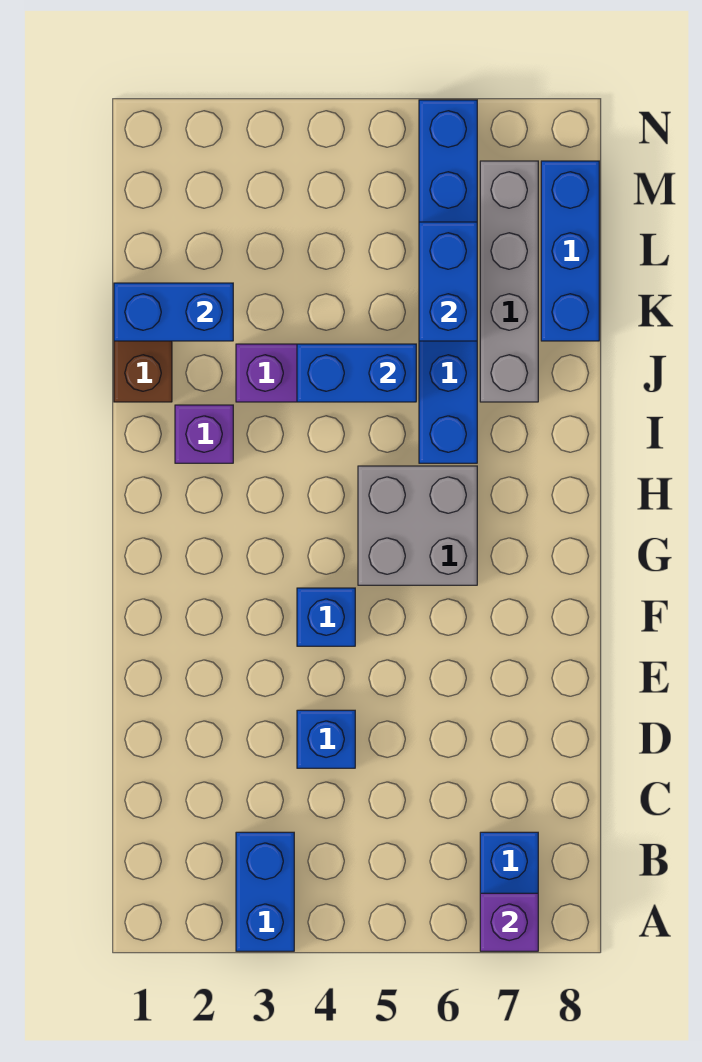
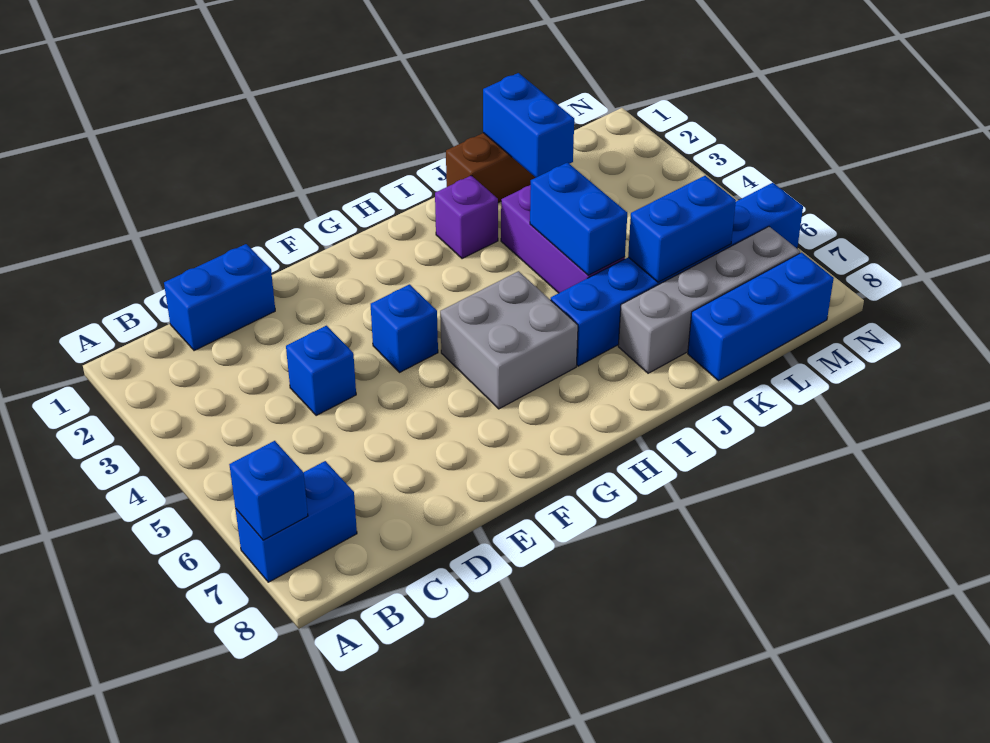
blue 1x2 brick [236,832,294,951] -> blue 1x2 brick moved to [164,244,275,351]
purple 1x1 brick [480,893,538,951] -> blue 1x1 brick [229,441,308,540]

